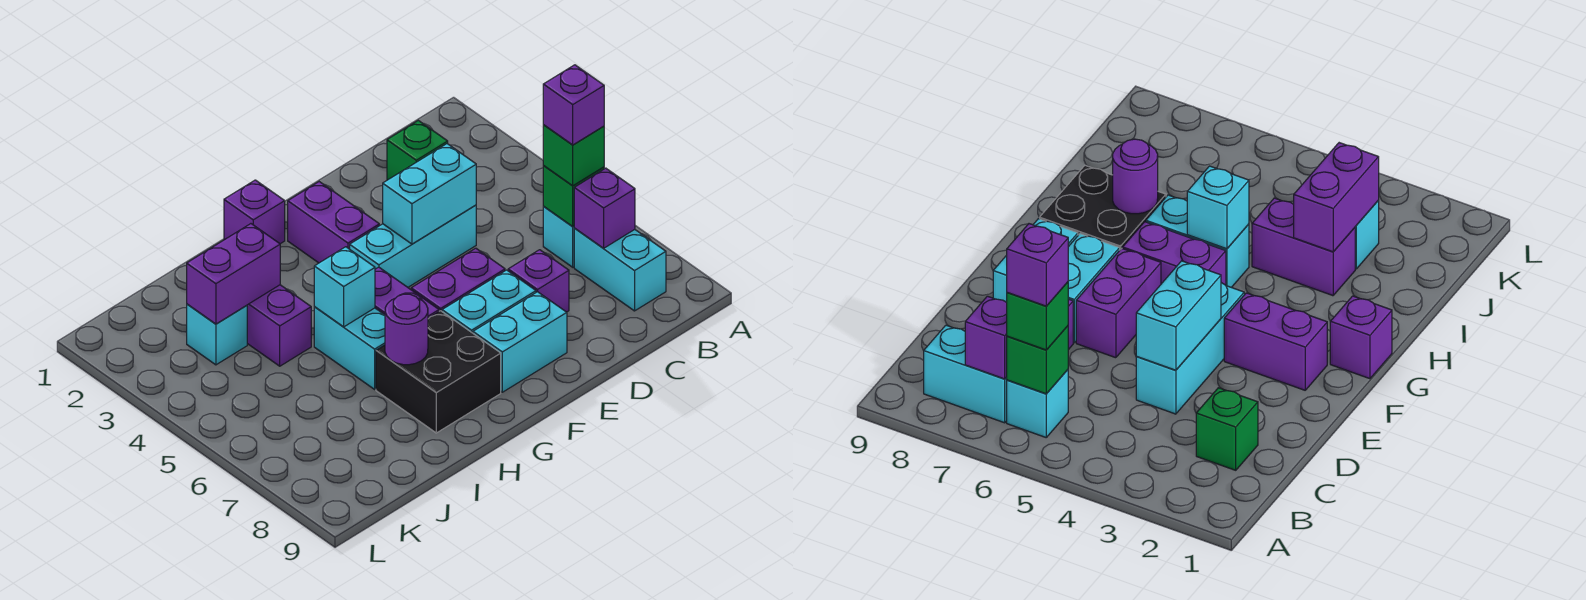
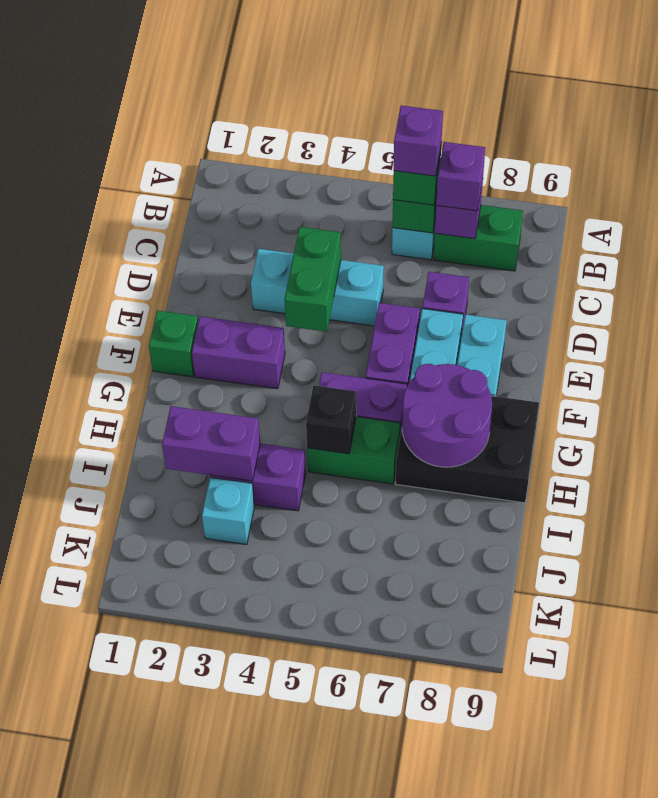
cyan 1x2 brick [574,228,666,311] -> green 1x2 brick [434,205,523,271]
green 1x1 brick [387,120,448,180] -> green 1x1 brick moved to [149,311,198,377]
cyan 1x3 brick [350,205,476,287] -> cyan 1x3 brick turned to [251,249,384,326]
cyan 1x2 brick [383,144,476,244] -> green 1x2 brick [285,227,341,332]
purple 1x1 brick [224,180,285,244] -> purple 1x1 brick moved to [436,142,485,211]
black 2x2 brick [376,311,501,433] -> black 2x3 brick [395,396,539,503]
cyan 1x2 brick [314,307,385,389] -> green 1x2 brick [307,417,400,484]
cyan 1x1 brick [314,247,375,327] -> black 1x1 brick [306,385,356,454]
purple 1x1 round brick [385,294,428,365] -> purple 2x2 round brick [402,364,492,467]
purple 1x2 brick [187,224,280,324] -> purple 1x2 brick turned to [162,406,260,481]

